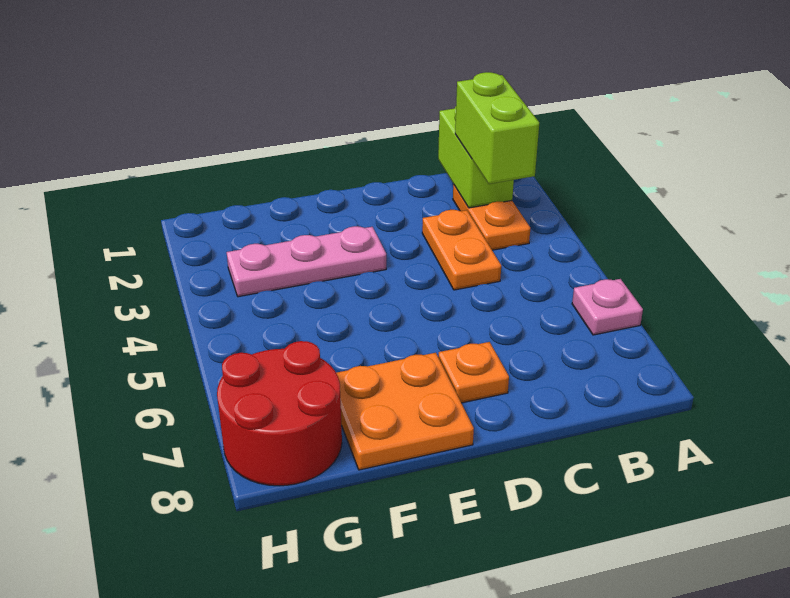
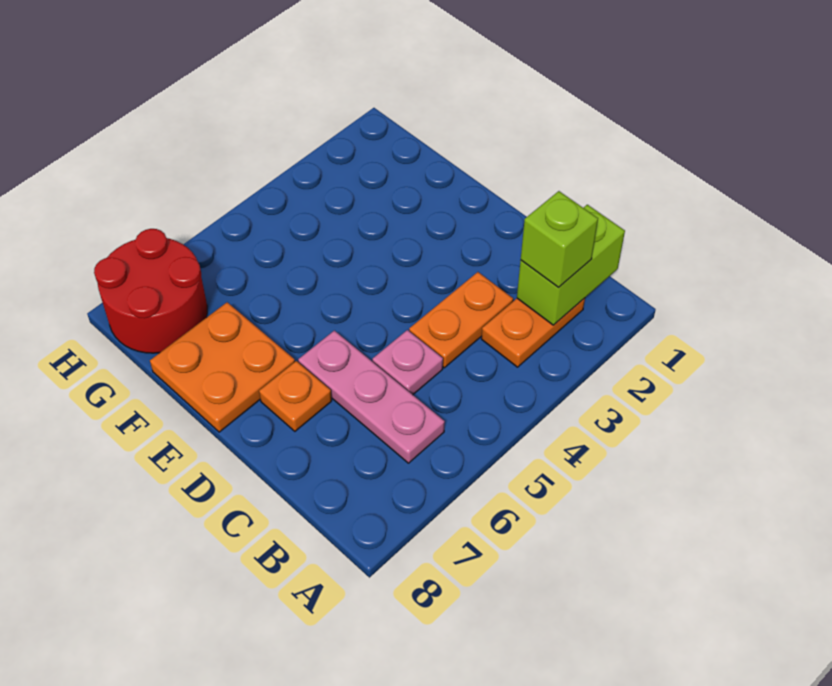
pink 1x1 plate [572,279,643,335] -> pink 1x1 plate moved to [372,330,443,395]
lime 1x2 brick [455,72,539,184] -> lime 1x1 brick [521,191,598,288]
pink 1x3 plate [227,226,386,297] -> pink 1x3 plate moved to [298,331,445,463]

